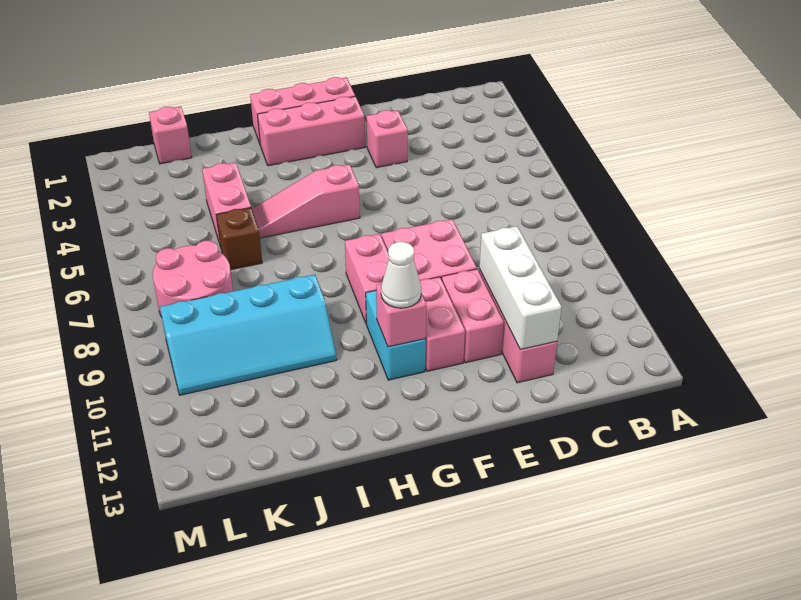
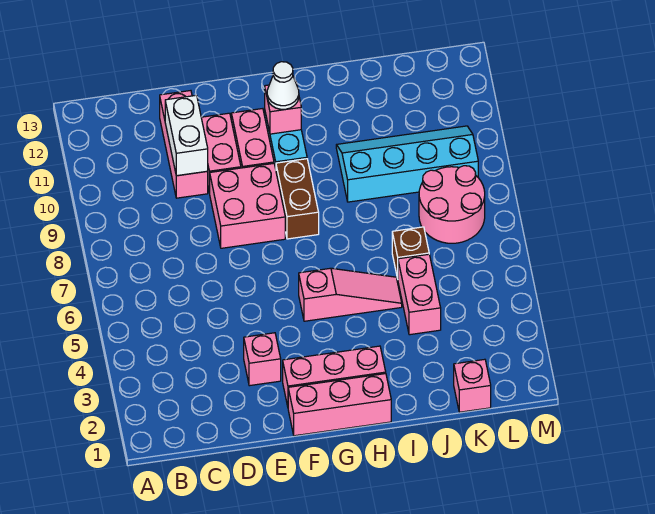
white 1x3 brick [479,226,562,350] -> white 1x2 brick [165,95,208,176]
pink 1x2 brick [345,234,389,324] -> brown 1x2 brick [276,159,319,239]

